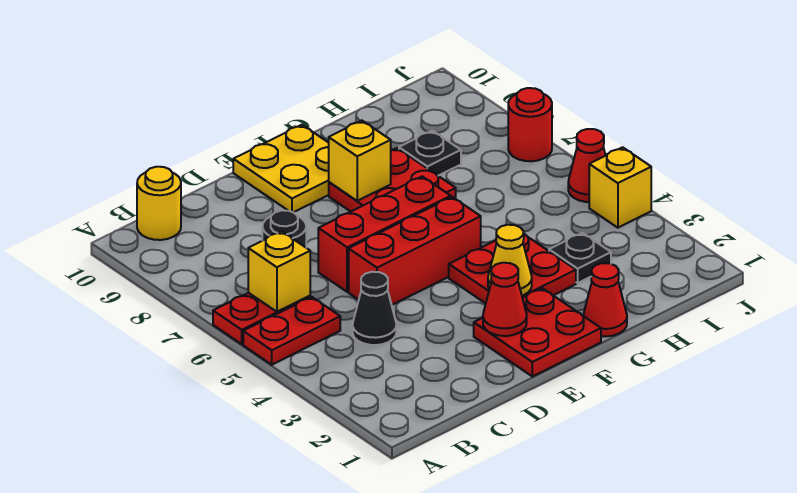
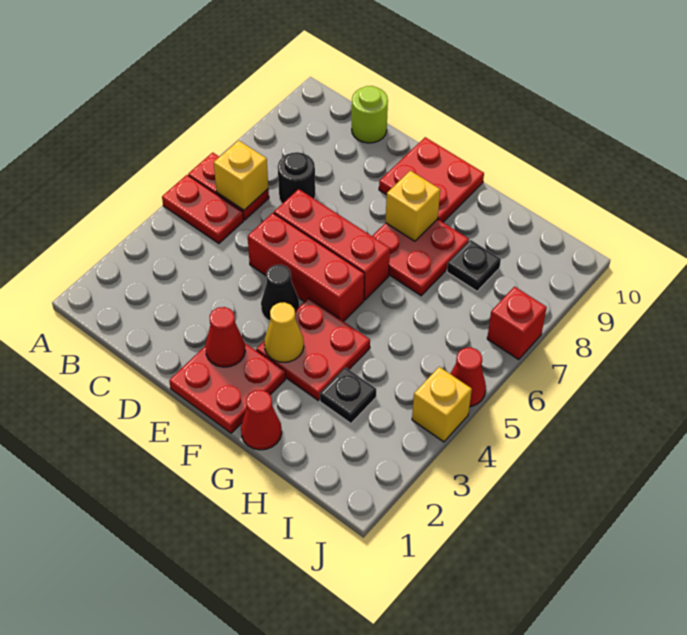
yellow 1x1 round brick [137,167,181,240] -> none
black 1x1 cone [353,272,396,345] -> black 1x1 cone moved to [261,265,299,321]
none -> lime 1x1 round brick [352,86,388,143]
yellow 2x2 plate [233,125,329,212] -> red 2x2 plate [379,137,484,222]
red 1x1 round brick [508,88,552,161] -> red 1x1 brick [487,287,547,360]

